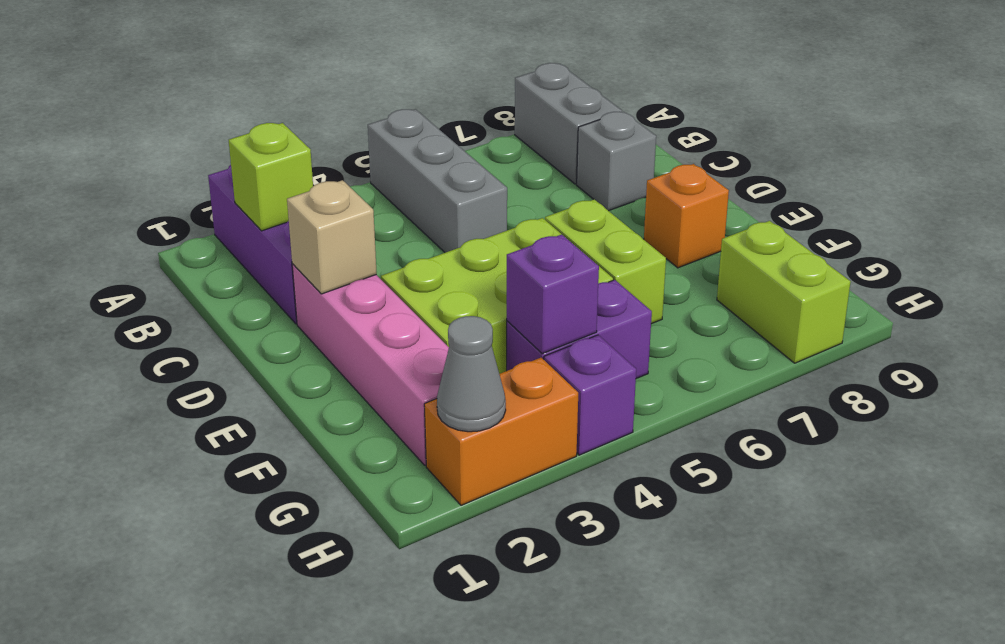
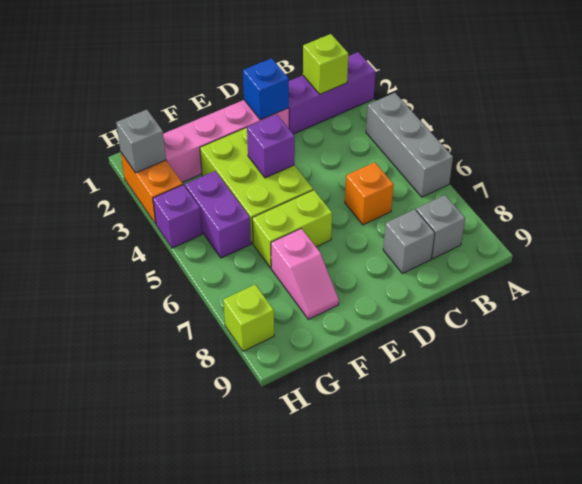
grey 1x3 brick [368,109,507,253] -> grey 1x3 brick turned to [366,93,453,197]
grey 1x2 brick [515,63,622,184] -> grey 1x1 brick [416,195,465,259]
tan 1x1 brick [287,180,377,294] -> blue 1x1 brick [243,58,289,120]
orange 1x1 brick [644,164,729,268] -> orange 1x1 brick moved to [345,162,394,225]
none -> pink 1x2 slope [271,228,339,319]
purple 1x1 brick [507,234,599,354] -> purple 1x1 brick moved to [247,114,295,178]
lime 1x2 brick [717,221,851,363] -> lime 1x1 brick [223,285,274,351]
grey 1x1 cone [437,316,506,432] -> grey 1x1 brick [116,110,166,173]

